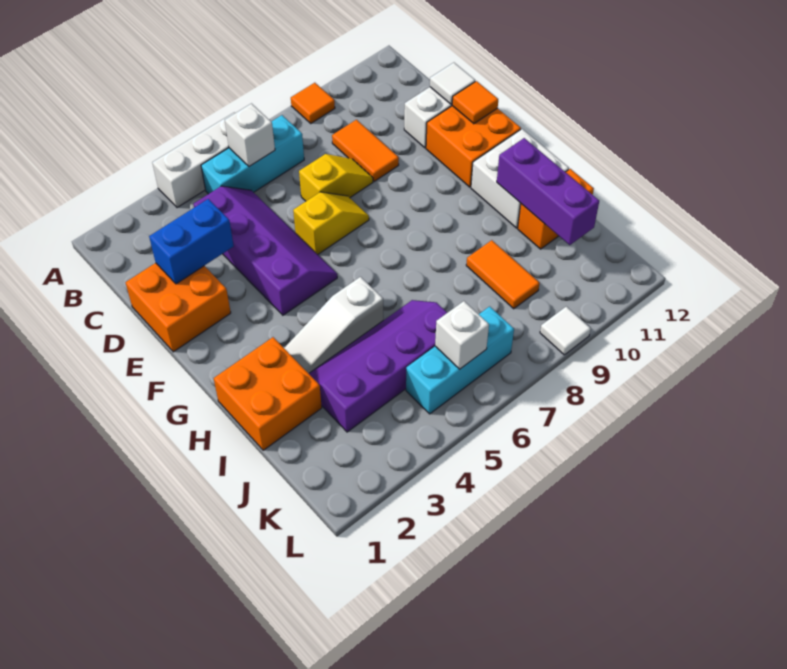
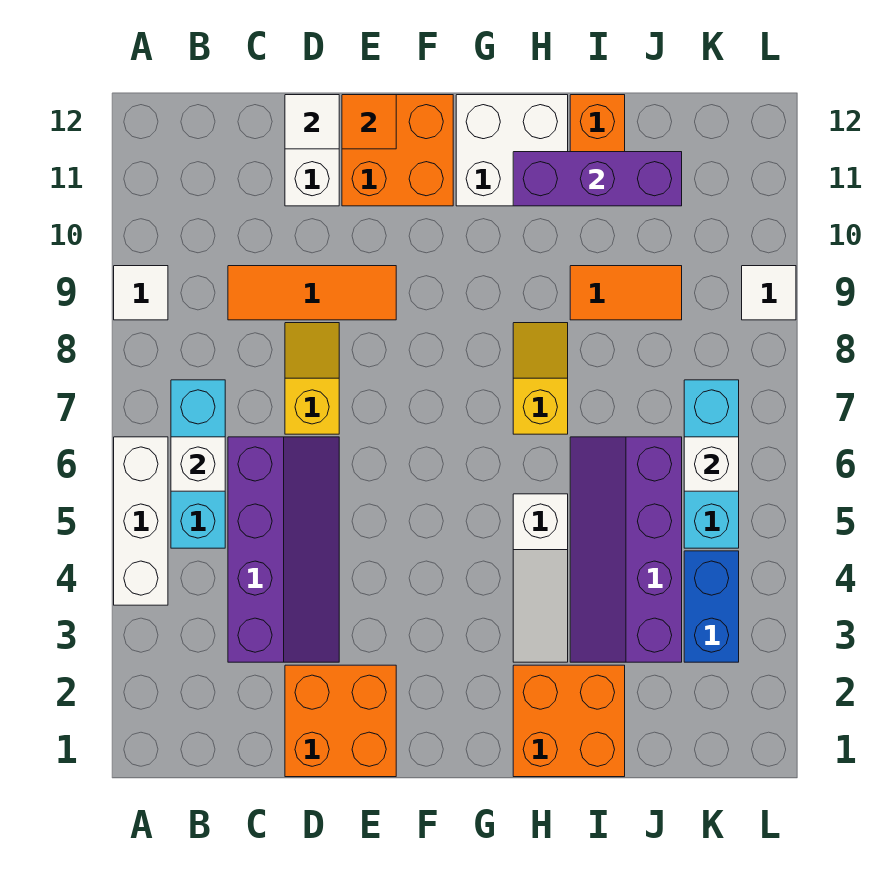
orange 1x1 tile [291,83,335,123] -> white 1x1 tile [114,266,168,320]
purple 2x4 slope [194,186,337,315] -> purple 2x4 slope turned to [228,437,339,662]
orange 1x2 tile [332,120,399,181] -> orange 1x3 tile [228,266,396,320]
blue 1x2 brick [149,199,234,284] -> blue 1x2 brick moved to [684,551,739,662]
yellow 1x2 slope [293,192,369,254] -> yellow 1x2 slope moved to [513,323,568,434]

